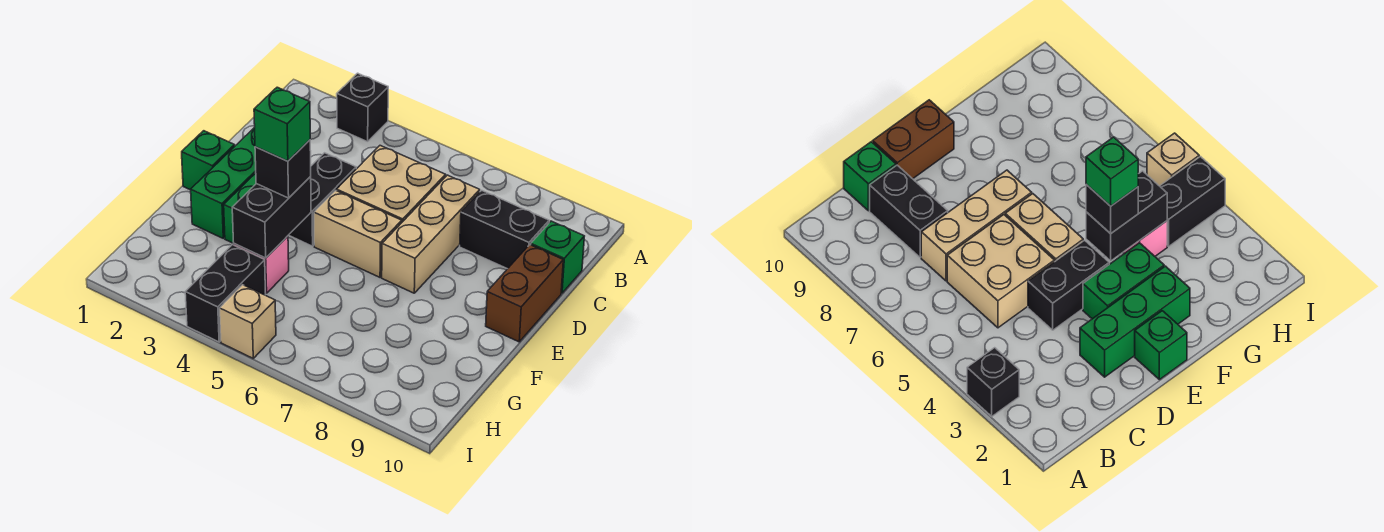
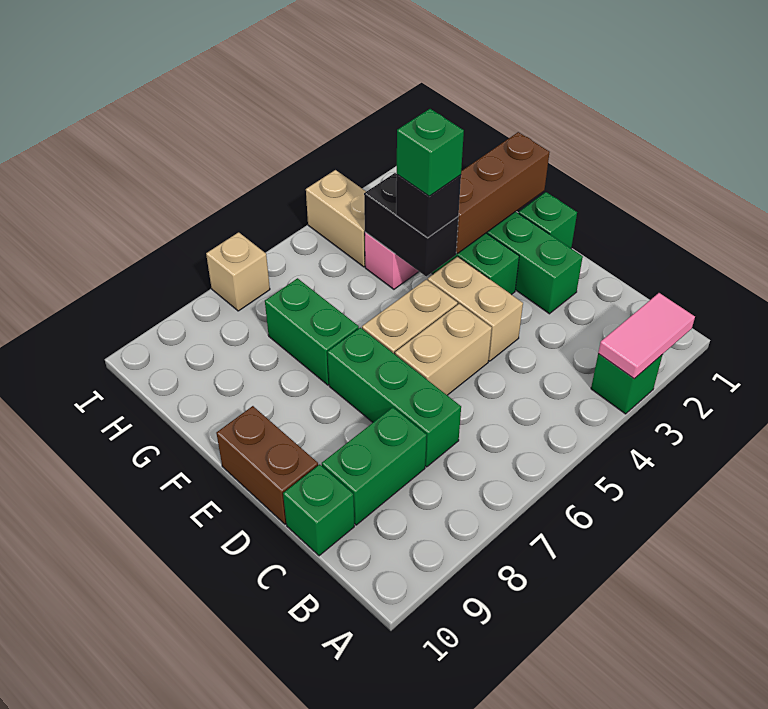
none -> pink 1x2 tile [598,293,695,379]
black 1x1 brick [337,73,388,142] -> green 1x1 brick [591,354,662,414]
tan 2x2 brick [337,146,446,222] -> tan 1x2 brick [395,304,492,395]
tan 1x3 brick [382,175,480,293] -> green 1x3 brick [327,328,461,467]
black 1x2 brick [460,190,549,269] -> green 1x2 brick [322,407,427,525]
black 1x2 brick [289,153,356,246] -> tan 1x2 brick [428,257,523,361]
none -> brown 1x3 brick [456,132,550,254]
none -> green 1x2 brick [265,278,359,385]
black 1x2 brick [185,245,266,342] -> tan 1x2 brick [306,170,366,267]
tan 1x1 brick [220,285,276,358] -> tan 1x1 brick moved to [206,232,270,311]

